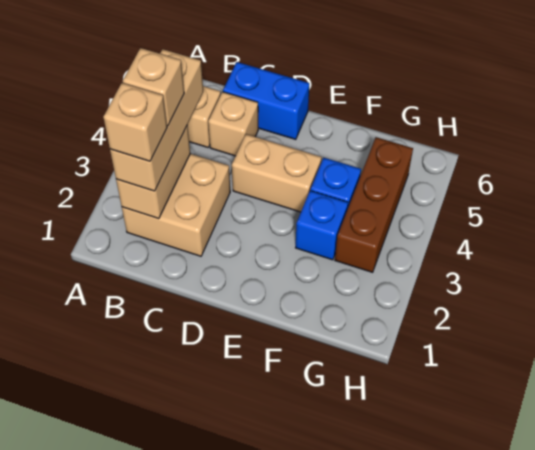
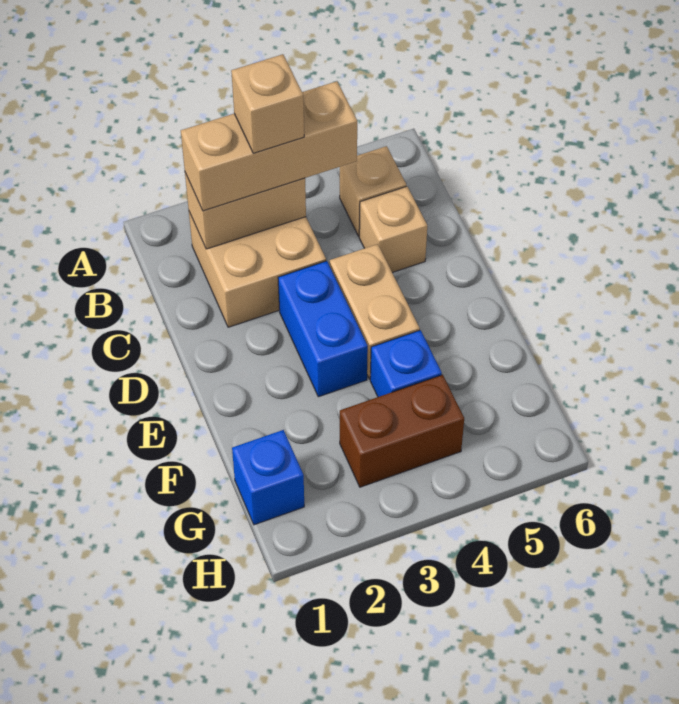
tan 1x1 brick [103,83,167,161] -> none
blue 1x2 brick [223,62,309,140] -> blue 1x2 brick moved to [278,261,368,397]
blue 1x1 brick [296,191,348,260] -> blue 1x1 brick moved to [232,430,304,525]
brown 1x3 brick [335,137,413,272] -> brown 1x2 brick [340,375,464,487]

